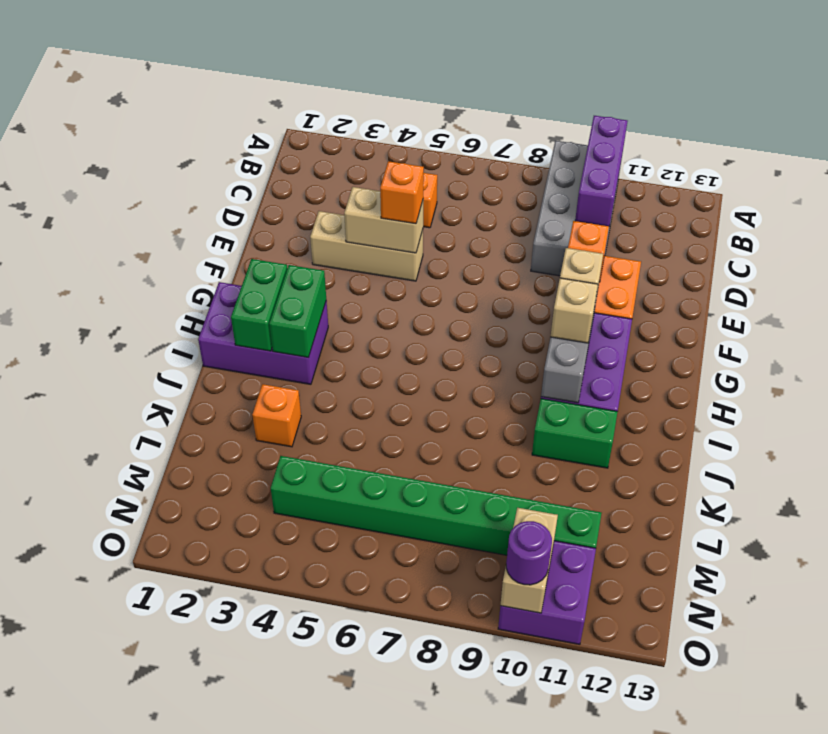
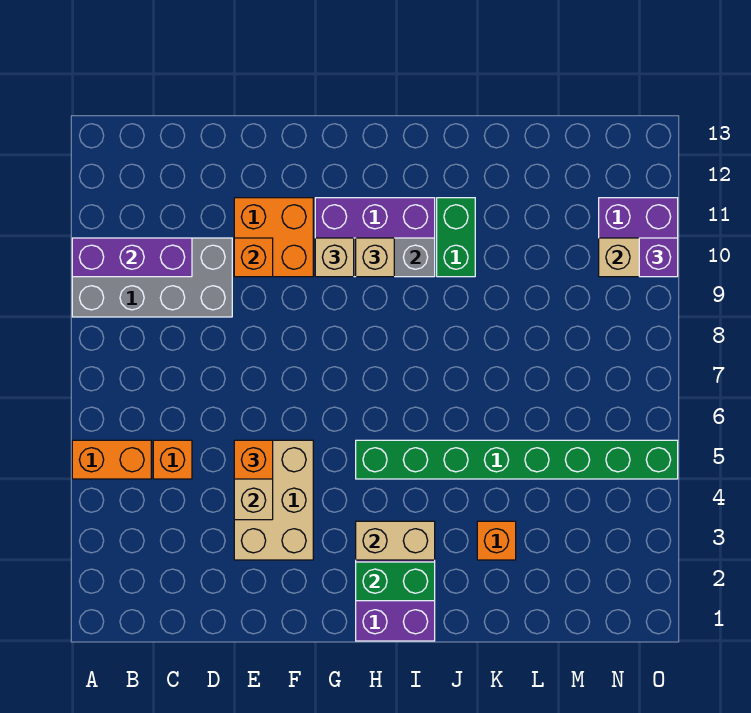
none -> orange 1x2 brick [72,440,151,479]
tan 1x3 brick [310,211,423,281] -> tan 2x3 brick [234,440,313,560]
green 1x2 brick [269,265,326,358] -> tan 1x2 brick [356,521,435,560]
green 1x8 brick [271,456,602,555] -> green 1x8 brick turned to [356,440,678,479]
purple 1x1 round brick [506,521,552,585] -> purple 1x1 brick [639,238,678,277]

